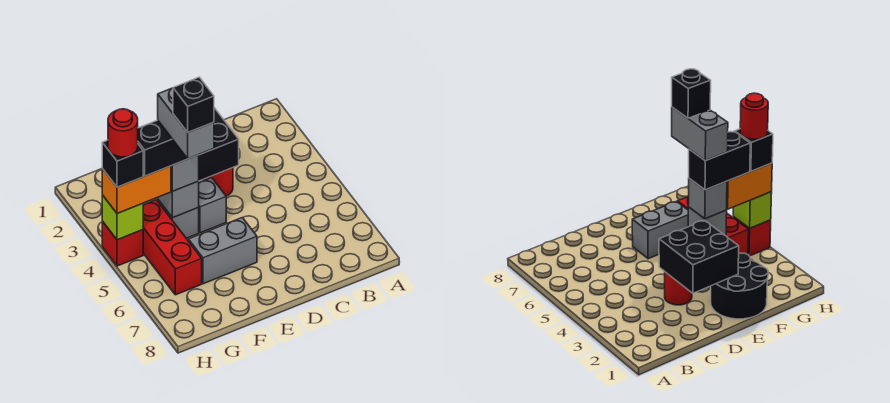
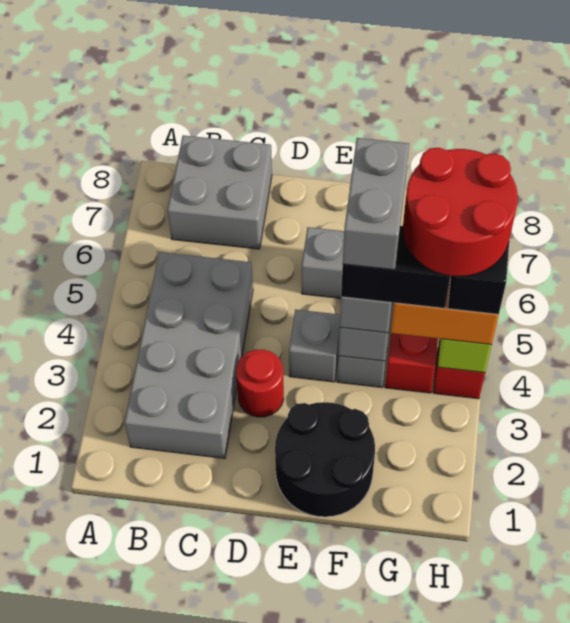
none -> grey 2x4 brick [125,252,253,458]
none -> grey 2x2 brick [168,135,272,249]
black 2x2 brick [199,108,239,181] -> none
black 1x1 brick [173,77,214,132] -> none
red 1x1 round brick [108,109,138,157] -> red 2x2 round brick [403,148,518,276]

